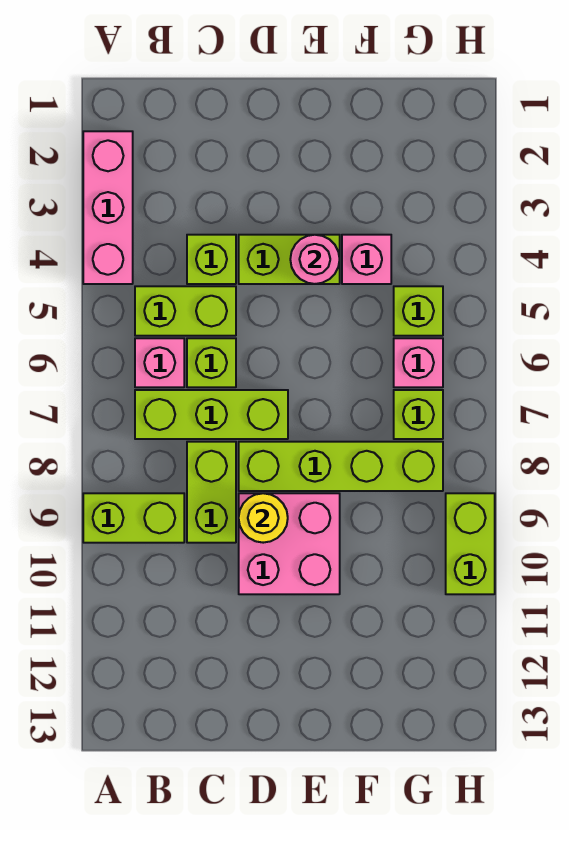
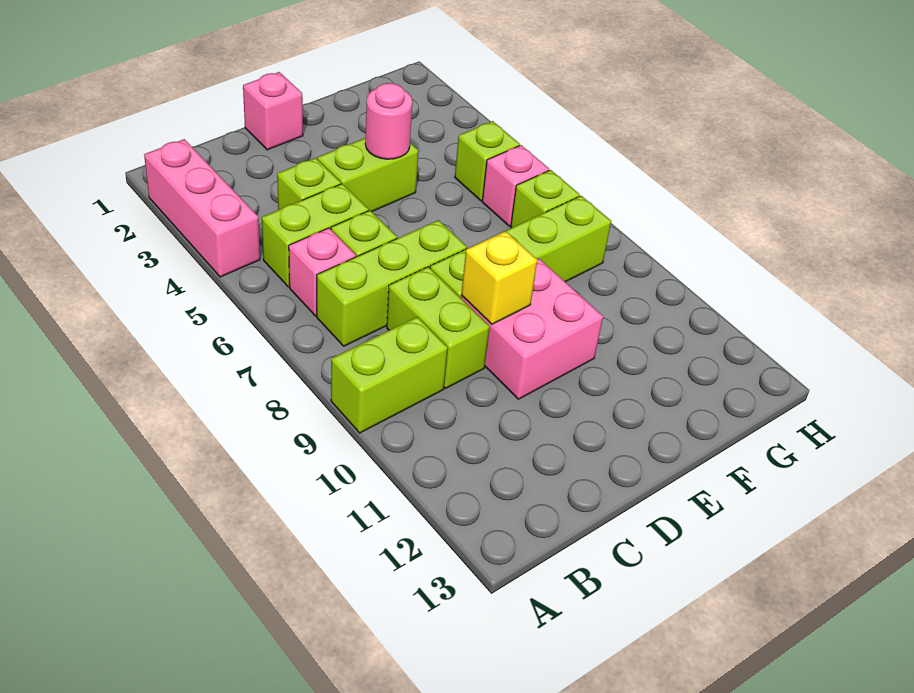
yellow 1x1 round brick [239,493,288,543] -> yellow 1x1 brick [461,231,537,324]
pink 1x1 brick [342,235,391,284] -> pink 1x1 brick moved to [243,72,303,150]
lime 1x2 brick [446,493,495,594] -> none

